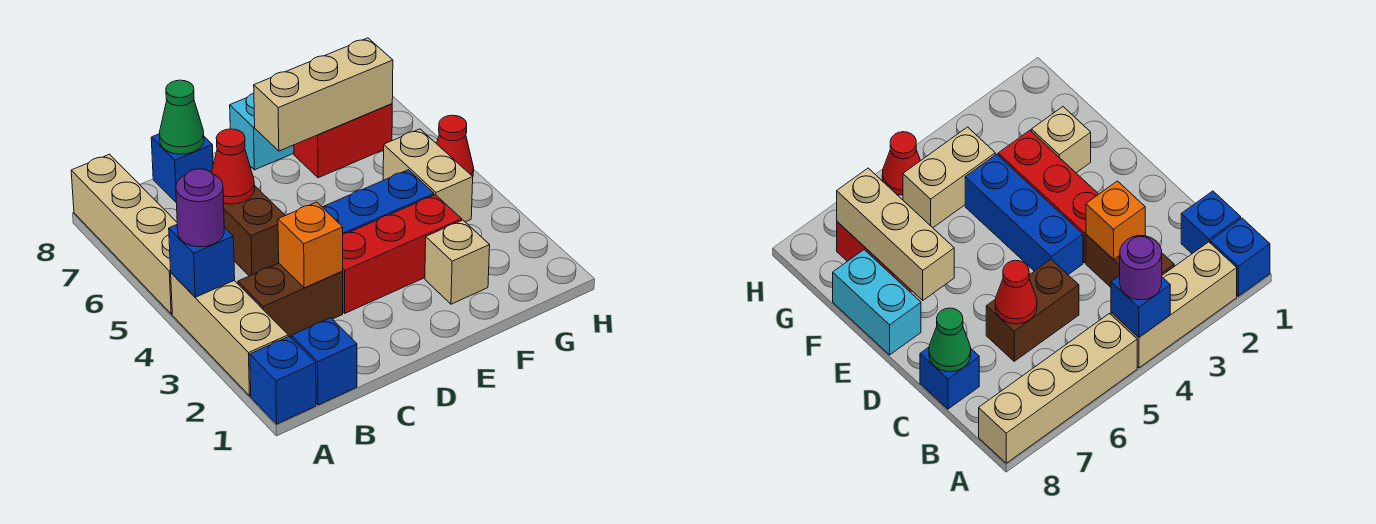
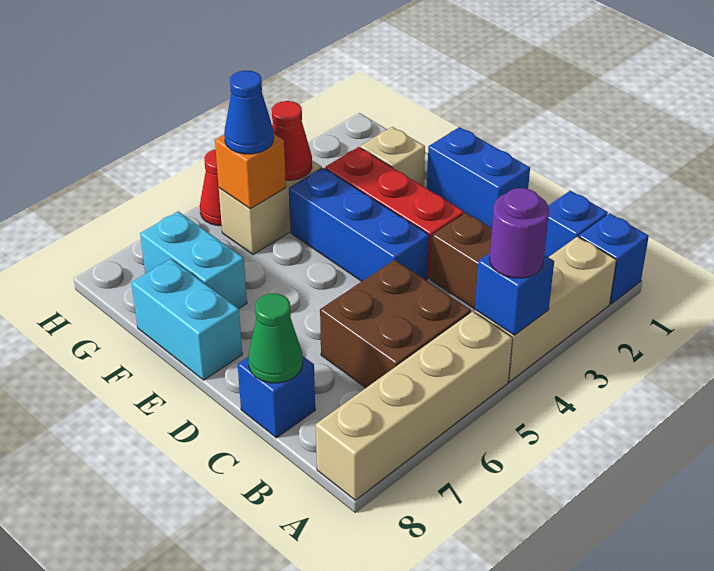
orange 1x1 brick [278,202,343,288] -> orange 1x1 brick moved to [215,133,286,209]
brown 1x2 brick [224,186,285,276] -> brown 2x2 brick [320,260,471,388]
red 1x1 cone [212,129,255,204] -> red 1x1 cone moved to [272,101,312,180]
none -> blue 1x2 brick [427,127,530,228]
tan 1x3 brick [254,38,393,151] -> none
red 1x2 brick [294,104,392,178] -> cyan 1x2 brick [140,211,247,308]
none -> blue 1x1 cone [224,71,274,154]

